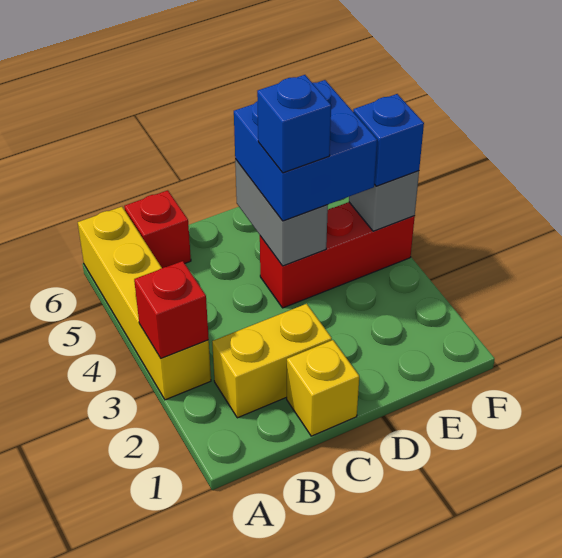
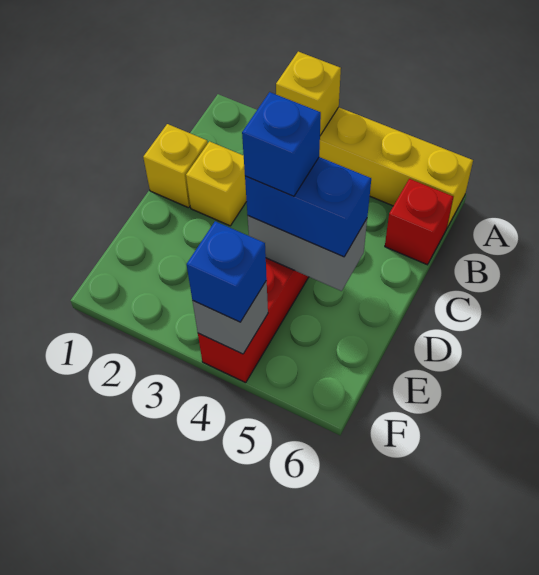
red 1x1 brick [134,261,209,358] -> yellow 1x1 brick [276,52,341,135]
yellow 1x2 brick [212,304,332,418] -> yellow 1x1 brick [186,141,247,226]
blue 2x2 brick [234,80,377,221] -> blue 1x2 brick [245,157,371,257]

